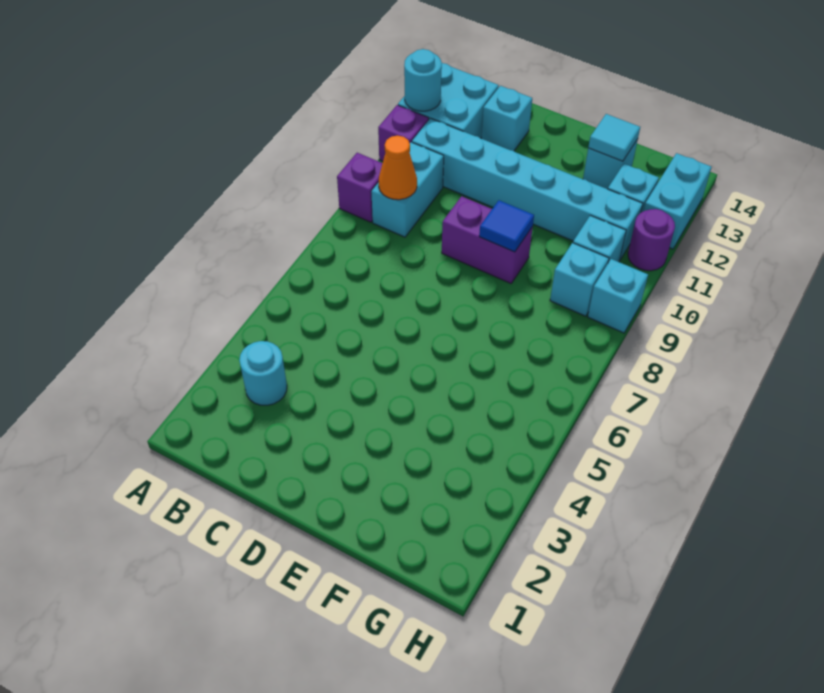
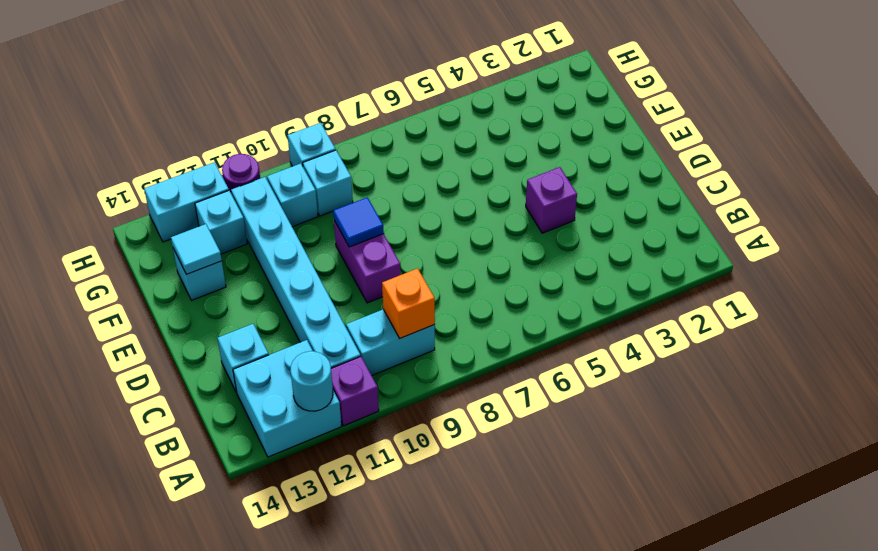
purple 1x1 brick [337,153,383,222] -> purple 1x1 brick moved to [526,167,577,233]
cyan 1x1 round brick [239,341,287,405] -> none
orange 1x1 cone [379,136,417,200] -> orange 1x1 brick [382,268,435,338]

